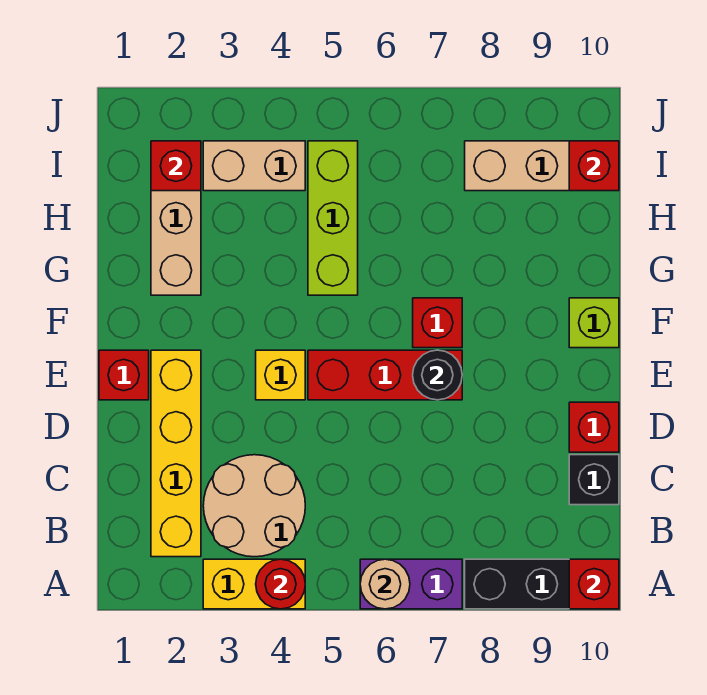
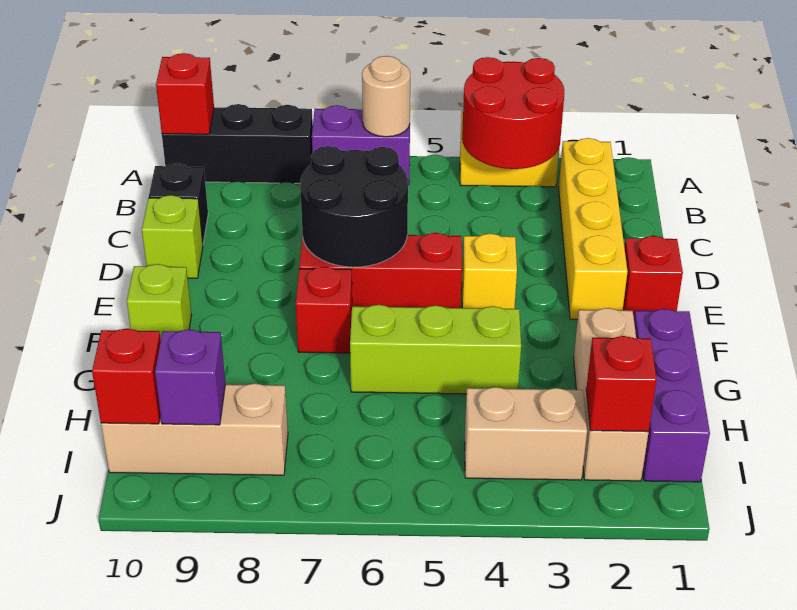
red 1x1 round brick [256,559,305,609] -> red 2x2 round brick [462,57,564,169]
tan 2x2 round brick [203,455,305,557] -> none
red 1x1 brick [569,402,619,452] -> lime 1x1 brick [142,195,203,278]
black 1x1 round brick [413,350,462,400] -> black 2x2 round brick [300,146,408,267]
none -> purple 1x3 brick [634,309,710,482]
lime 1x3 brick [308,141,358,295] -> lime 1x3 brick turned to [350,305,521,394]
none -> purple 1x1 brick [155,329,225,425]

